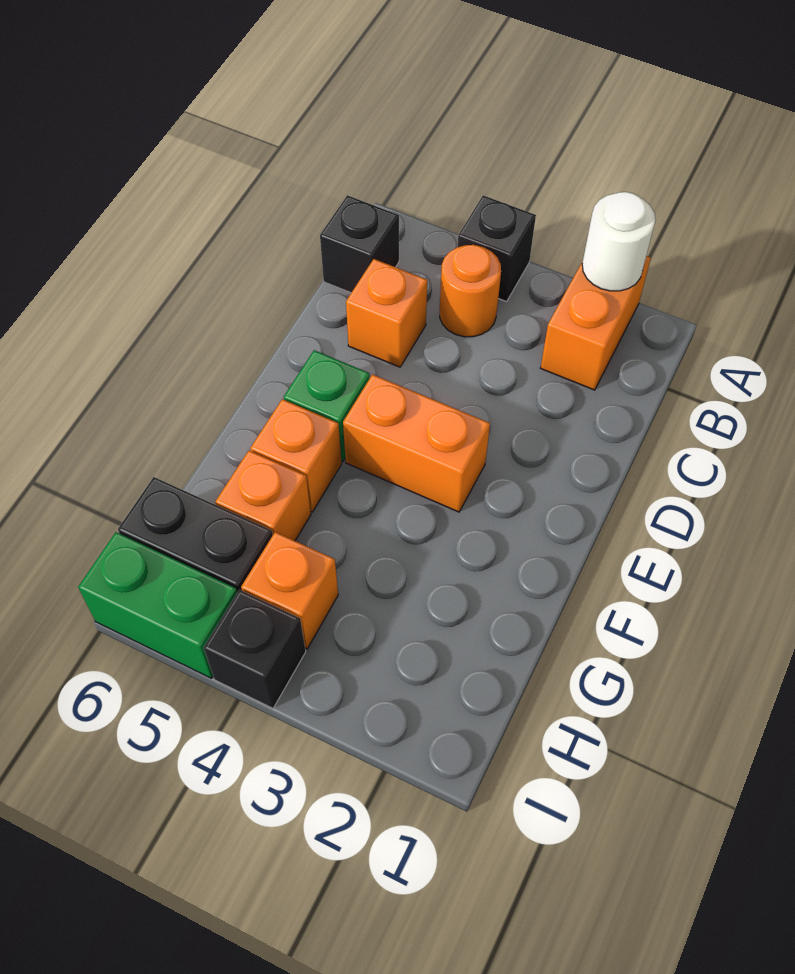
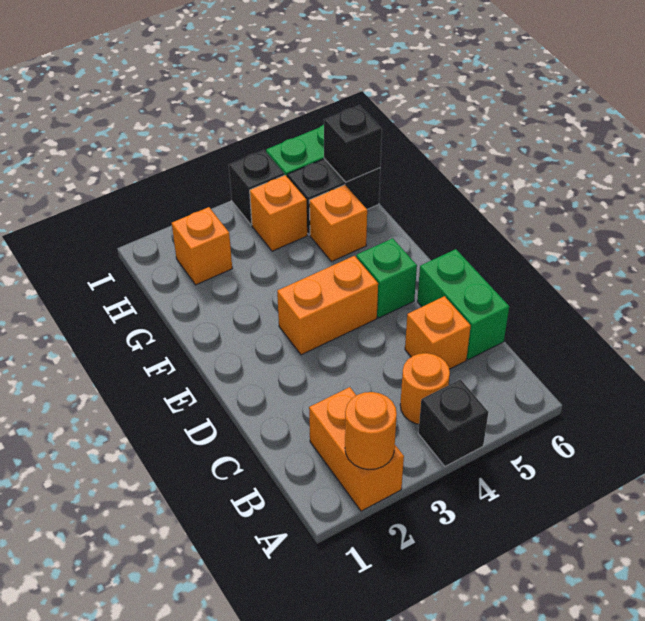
white 1x1 round brick [582,192,655,291] -> orange 1x1 round brick [345,392,397,470]
black 1x1 brick [320,195,399,293] -> black 1x1 brick moved to [324,105,382,182]
none -> green 1x2 brick [417,249,509,360]
orange 1x1 brick [250,399,342,512] -> orange 1x1 brick moved to [172,207,232,285]

